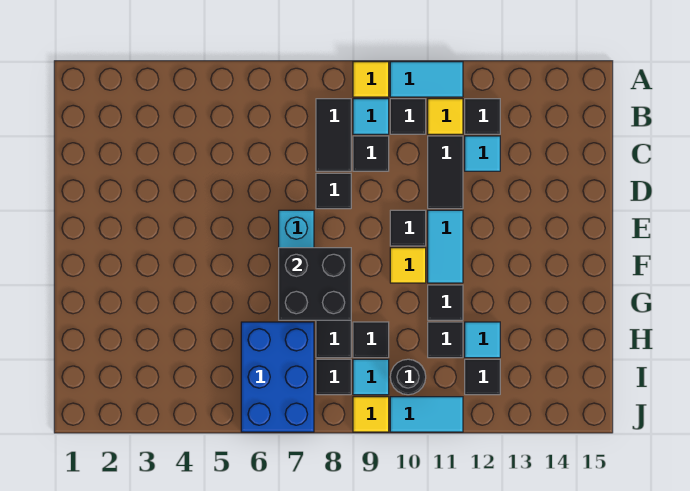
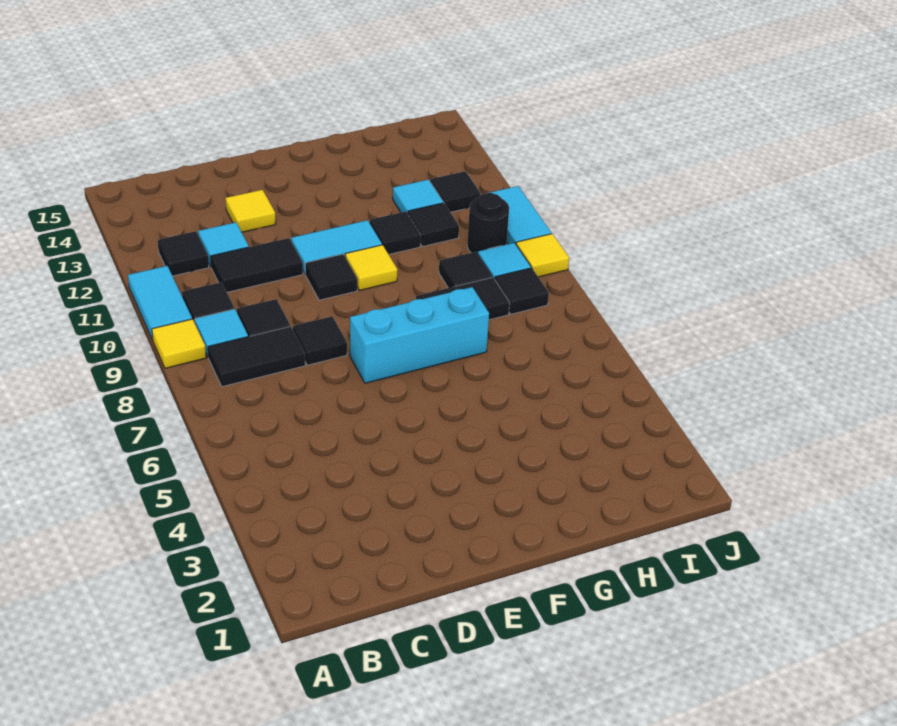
yellow 1x1 tile [428,99,463,134] -> yellow 1x1 tile moved to [226,190,276,232]
black 2x2 brick [279,248,351,320] -> none
blue 2x3 brick [241,322,314,432] -> none

